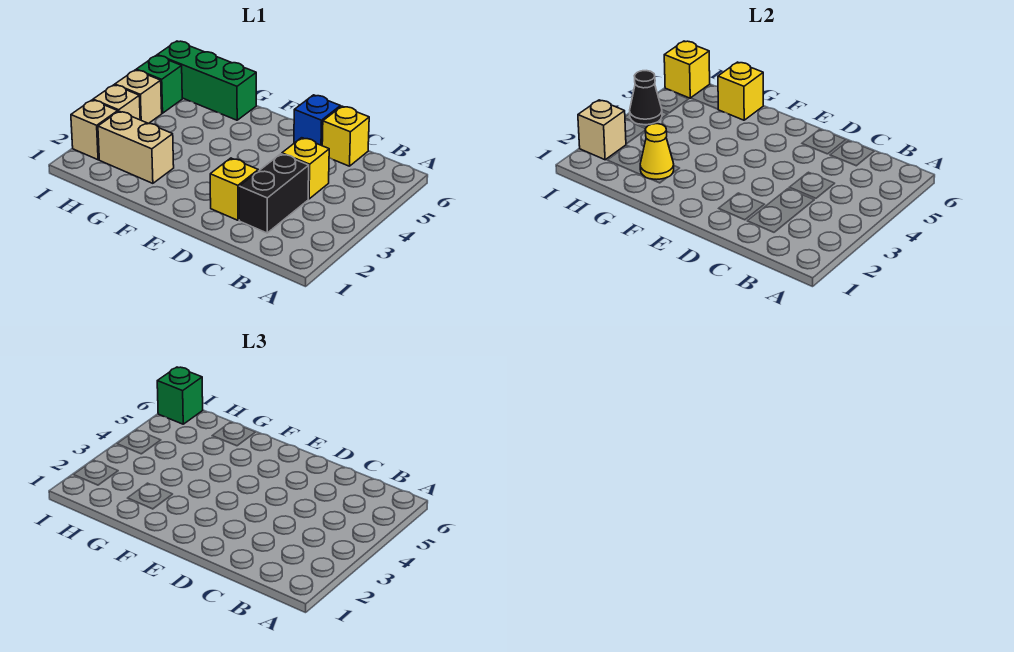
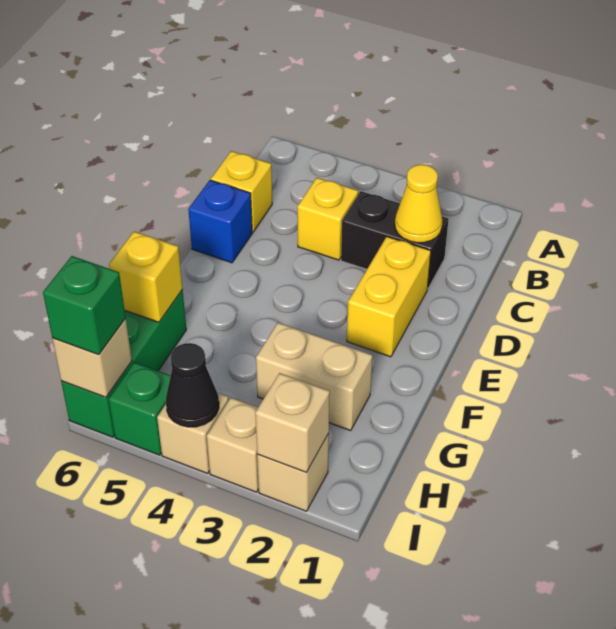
yellow 1x1 brick [210,158,258,220] -> yellow 1x2 brick [347,237,431,357]
tan 1x2 brick [98,111,174,183] -> tan 1x2 brick turned to [256,323,372,431]
yellow 1x1 cone [640,124,674,179] -> yellow 1x1 cone moved to [395,165,442,243]
yellow 1x1 brick [664,41,710,98] -> tan 1x1 brick [52,319,132,397]

